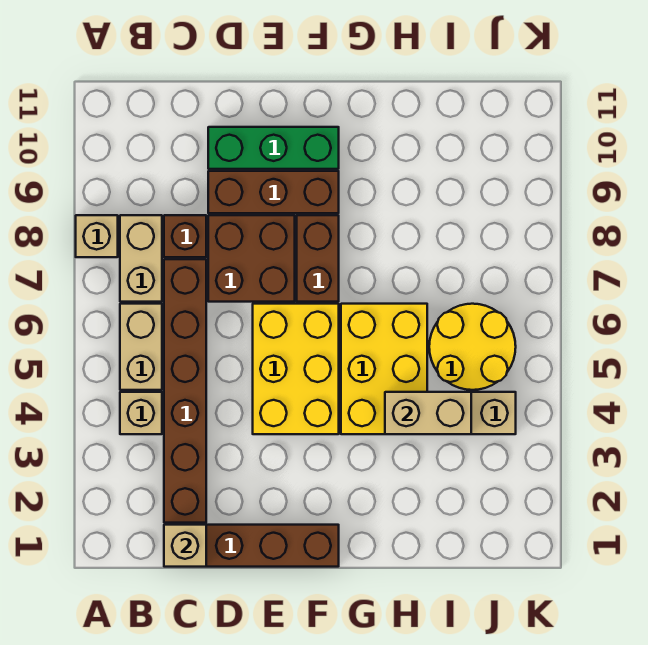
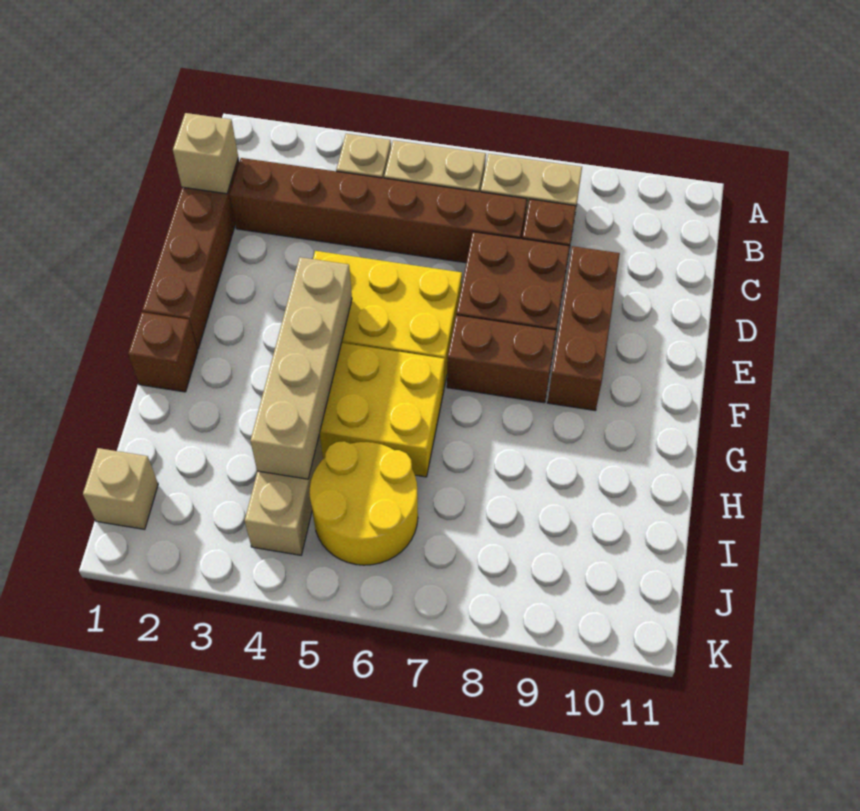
tan 1x1 brick [76,215,118,257] -> tan 1x1 brick moved to [83,448,158,529]
green 1x3 brick [208,127,339,169] -> none
none -> brown 1x1 brick [128,312,198,392]
tan 1x2 brick [385,392,471,434] -> tan 1x4 brick [250,257,352,479]

